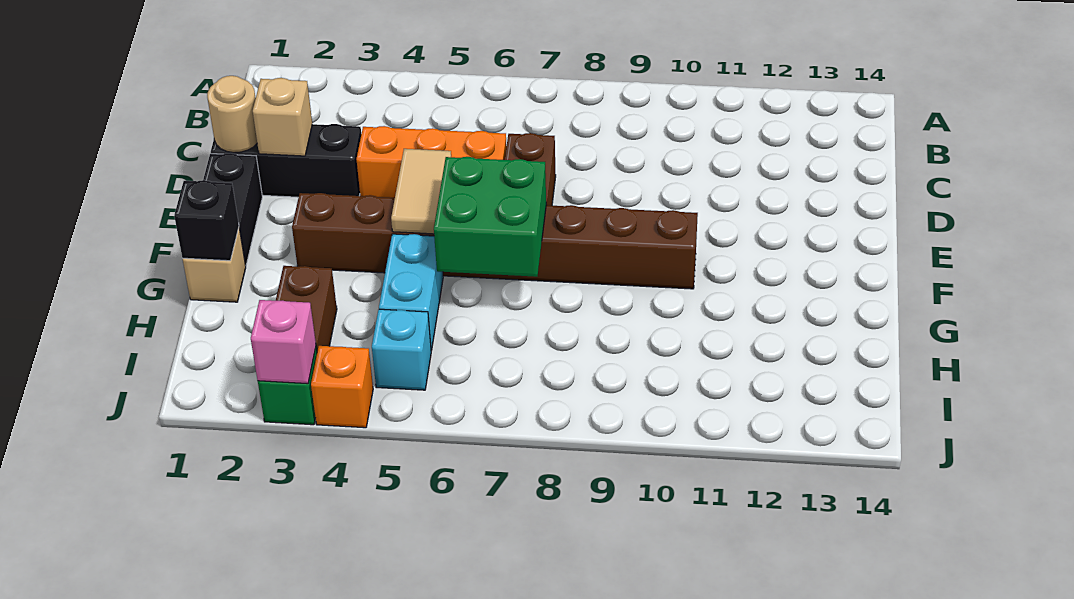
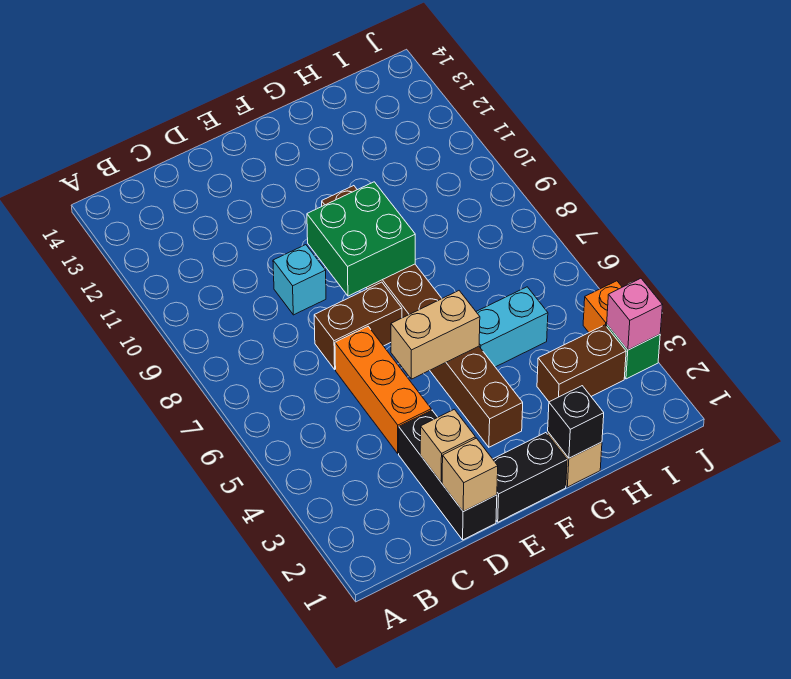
tan 1x1 round brick [207,76,257,153] -> tan 1x1 brick [442,438,498,511]
tan 1x2 tile [391,149,451,234] -> tan 1x2 brick [391,291,480,379]
green 2x2 brick [434,157,546,277] -> green 2x2 brick moved to [307,182,415,296]
cyan 1x1 brick [372,309,431,390] -> cyan 1x1 brick moved to [273,245,326,315]

